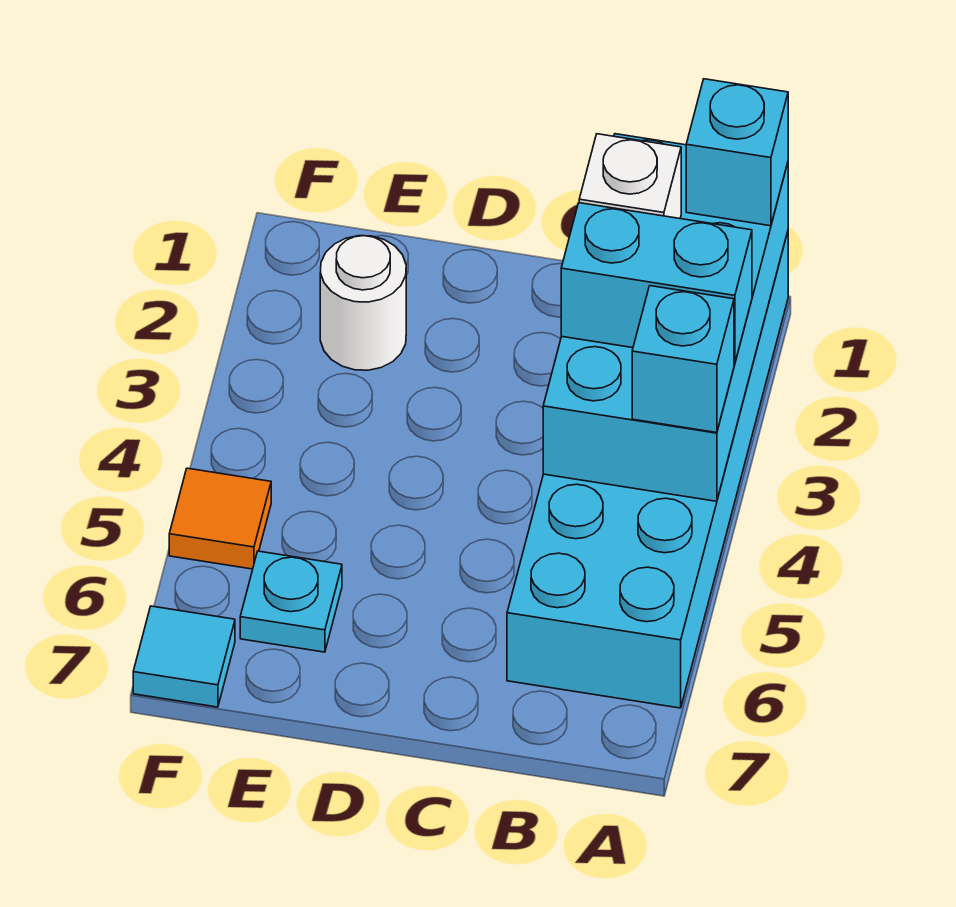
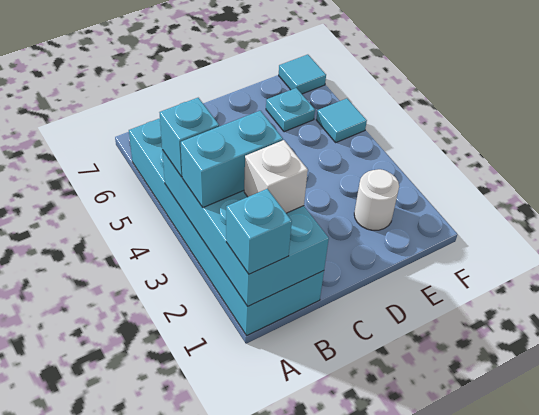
orange 1x1 tile [169,468,271,569] -> cyan 1x1 tile [316,98,367,142]

